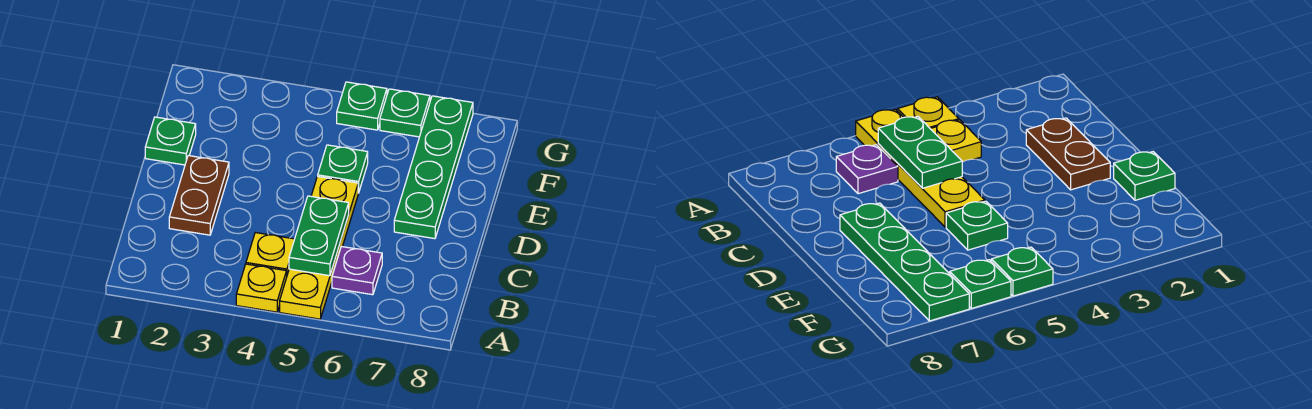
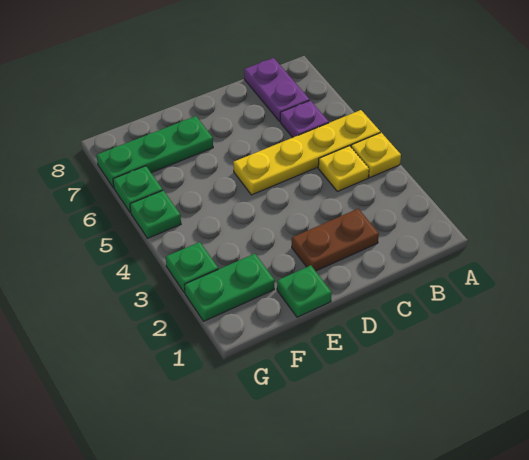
green 1x2 plate [289,196,349,276] -> green 1x2 plate moved to [185,254,275,321]
none -> purple 1x2 plate [244,58,310,121]
green 1x4 plate [394,96,473,239] -> green 1x3 plate [97,116,213,188]
green 1x1 plate [318,145,368,193] -> green 1x1 plate moved to [166,242,218,293]

